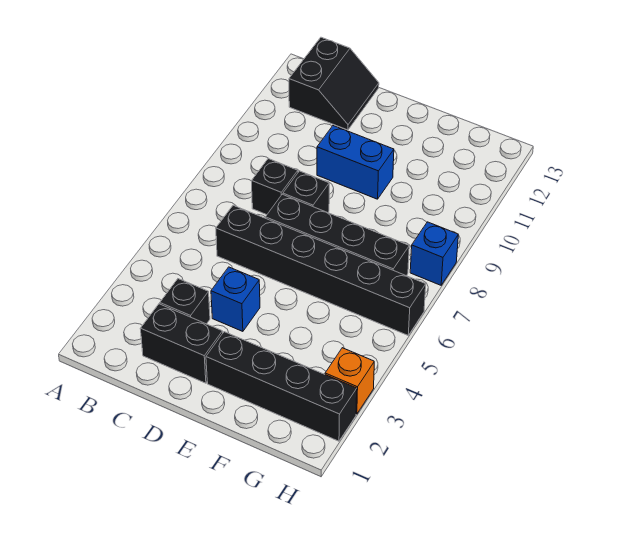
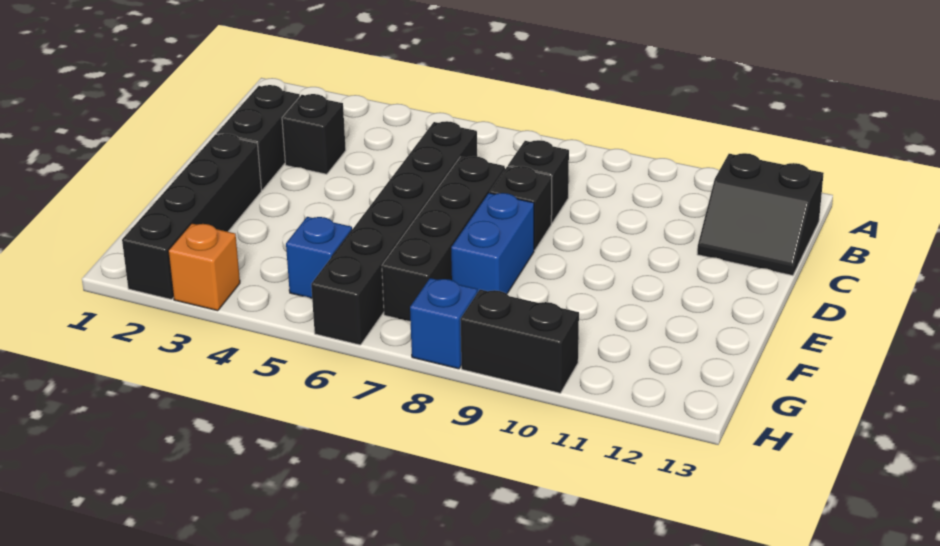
blue 1x1 brick [211,267,260,331] -> blue 1x1 brick moved to [286,217,352,298]
blue 1x2 brick [317,126,394,199] -> blue 1x2 brick moved to [451,193,534,294]
none -> black 1x2 brick [460,290,579,393]

